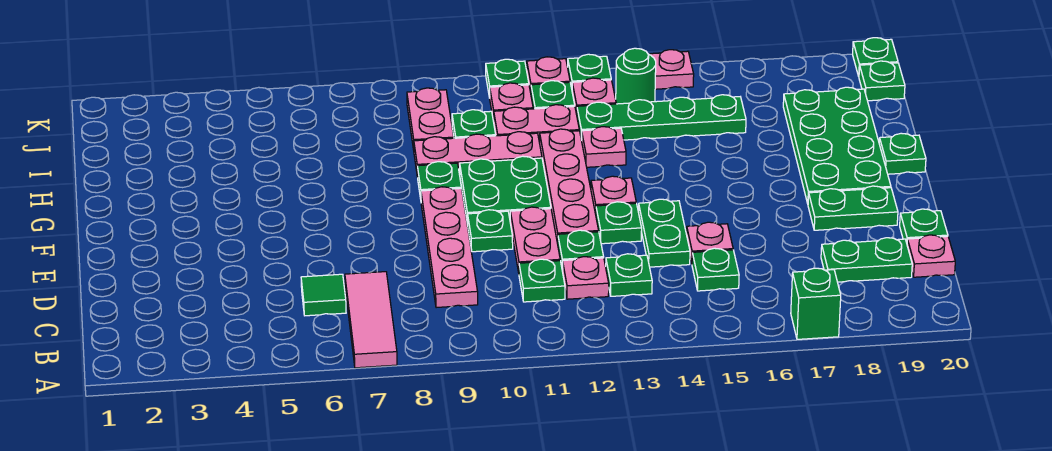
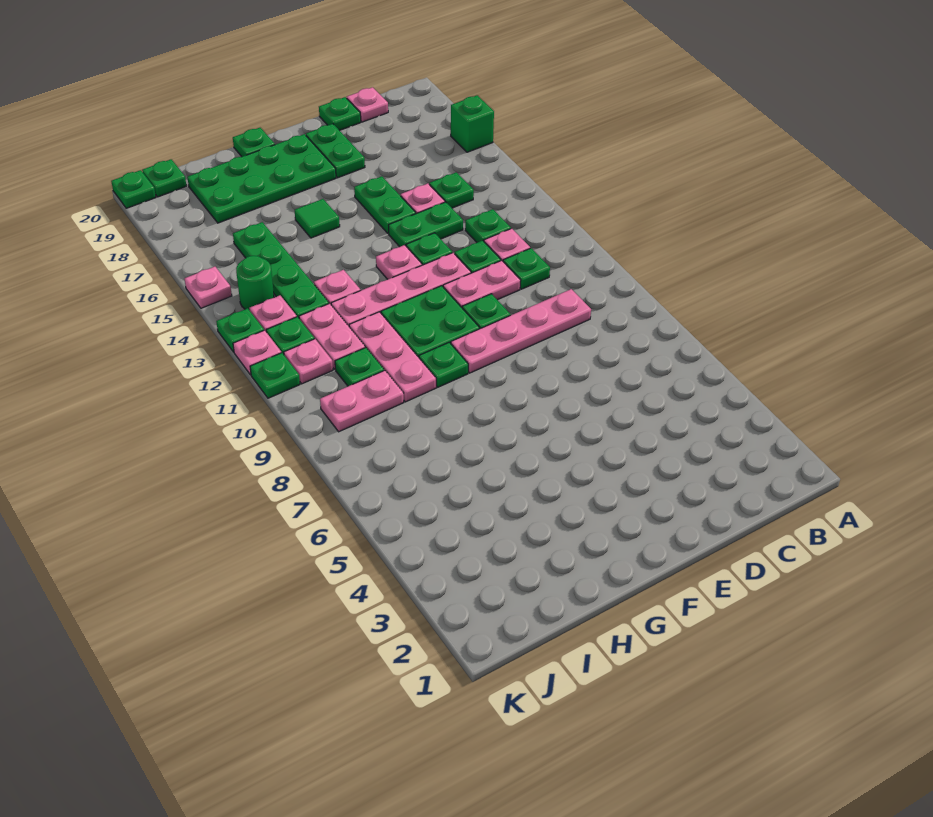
pink 1x3 tile [345,272,397,368] -> none
green 1x1 tile [301,274,346,316] -> green 1x1 tile moved to [295,199,340,238]
green 1x2 plate [821,238,912,282] -> green 1x2 plate moved to [354,176,416,234]

